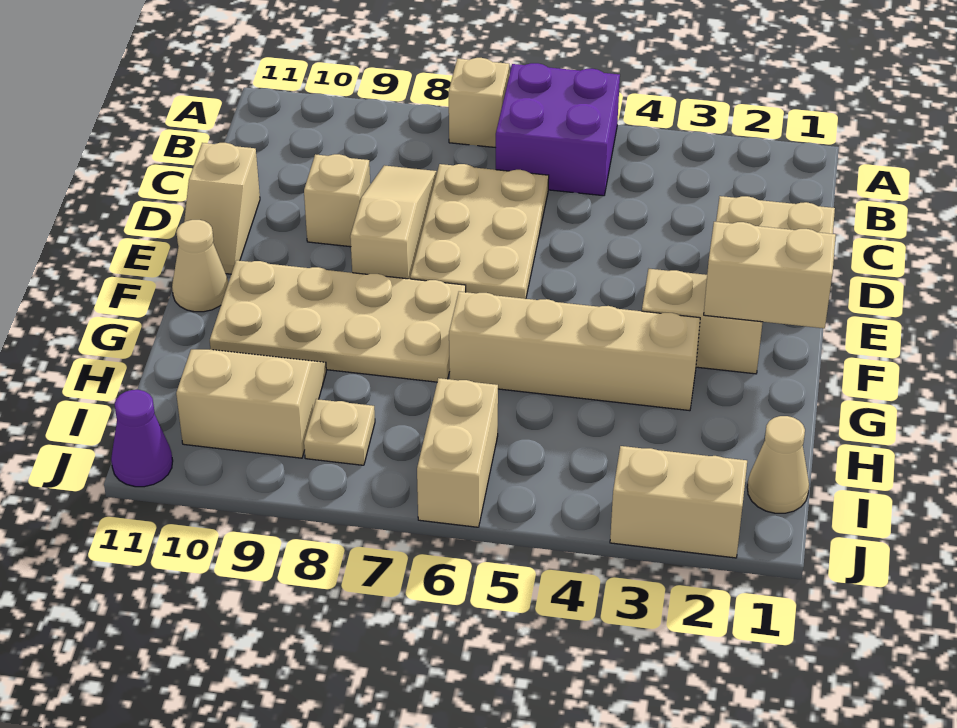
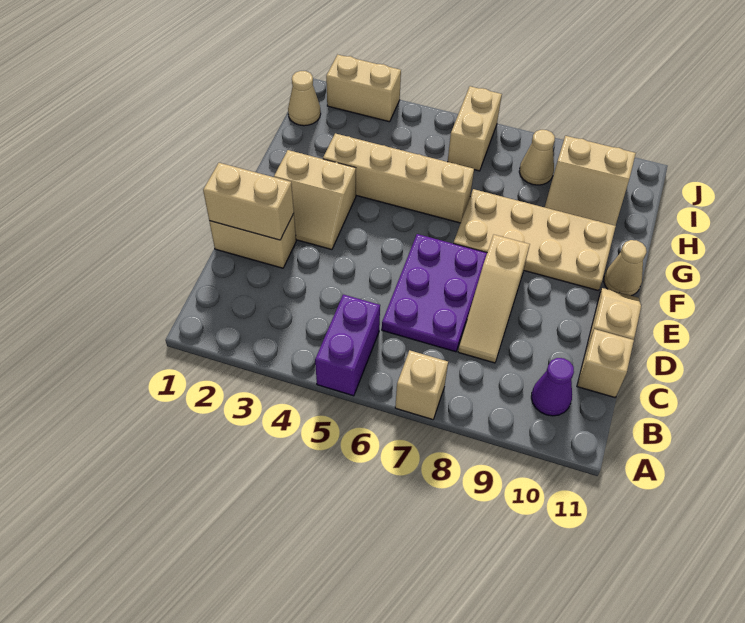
purple 2x2 brick [496,63,620,196] -> purple 1x2 brick [315,294,380,396]
tan 2x3 plate [410,164,549,299] -> purple 2x3 plate [382,234,487,352]
tan 1x1 brick [304,154,370,247] -> tan 1x1 brick moved to [577,329,634,397]
tan 1x2 brick [704,222,836,328] -> tan 1x2 brick moved to [203,163,294,240]
tan 1x1 plate [304,399,375,465] -> tan 1x1 cone [519,130,555,185]
purple 1x1 cone [111,390,173,487] -> purple 1x1 cone moved to [531,358,574,416]

